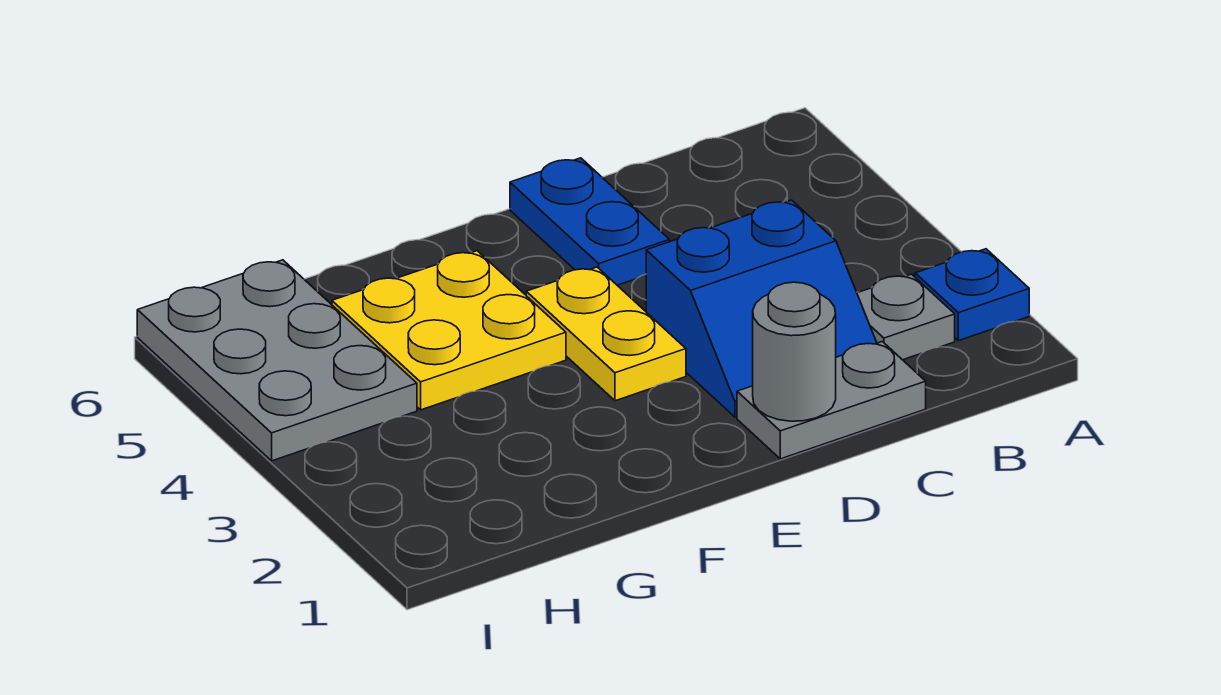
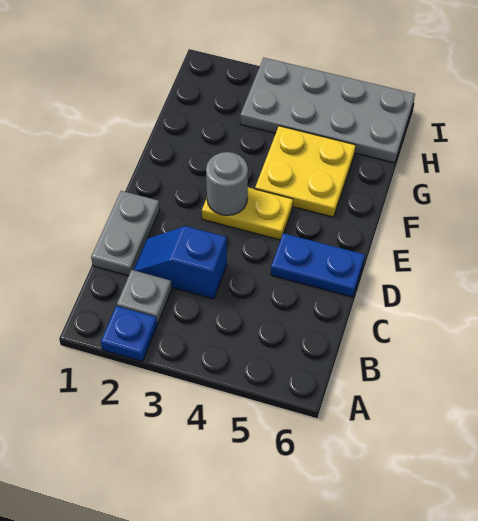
blue 2x2 slope [646,200,877,417] -> blue 1x2 slope [134,226,227,299]
grey 1x1 round brick [753,282,836,421] -> grey 1x1 round brick moved to [206,152,248,216]
grey 2x3 plate [137,260,417,461] -> grey 2x4 plate [240,58,415,163]

